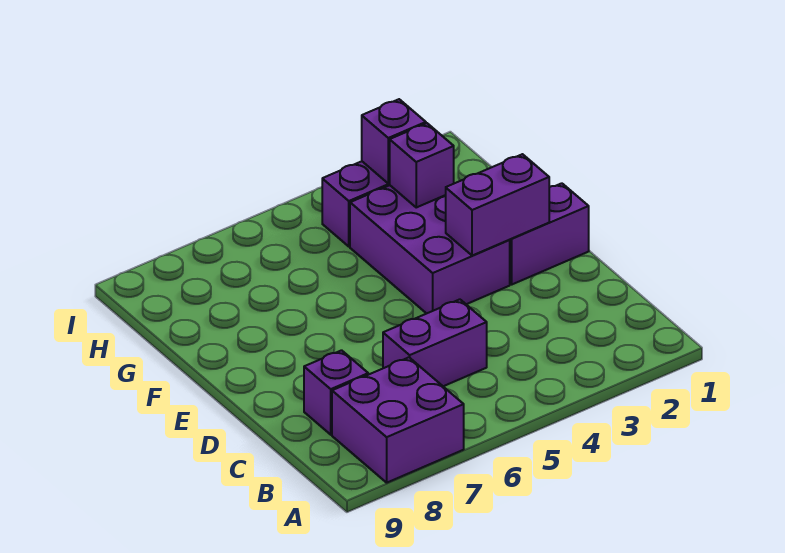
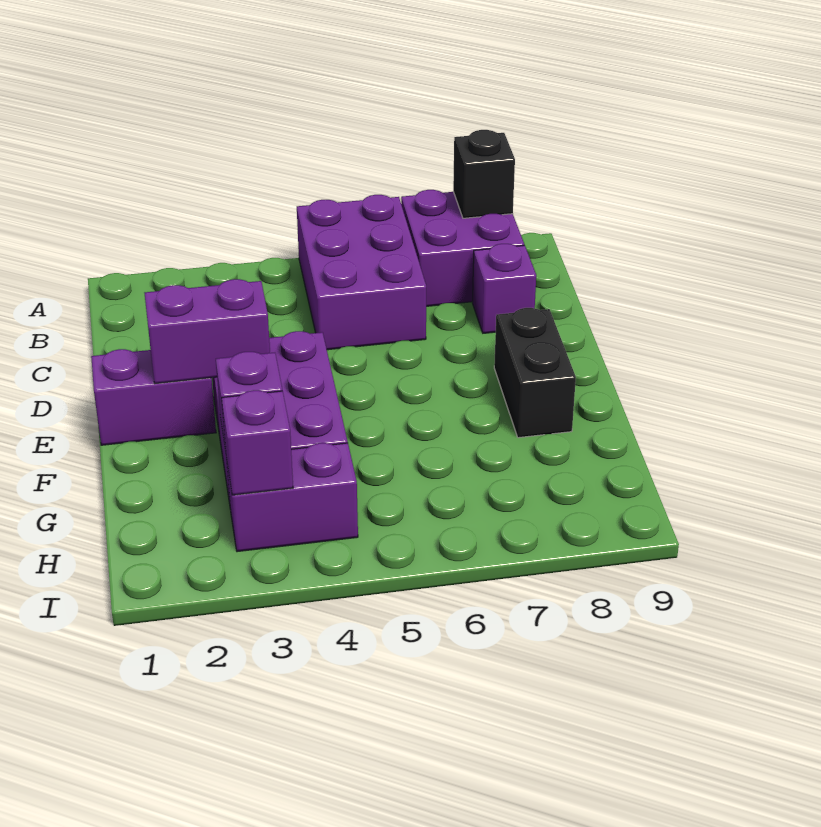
none -> black 1x1 brick [453,130,515,218]
purple 1x2 brick [383,299,487,386] -> purple 2x3 brick [297,195,426,350]
none -> black 1x2 brick [494,308,576,438]

